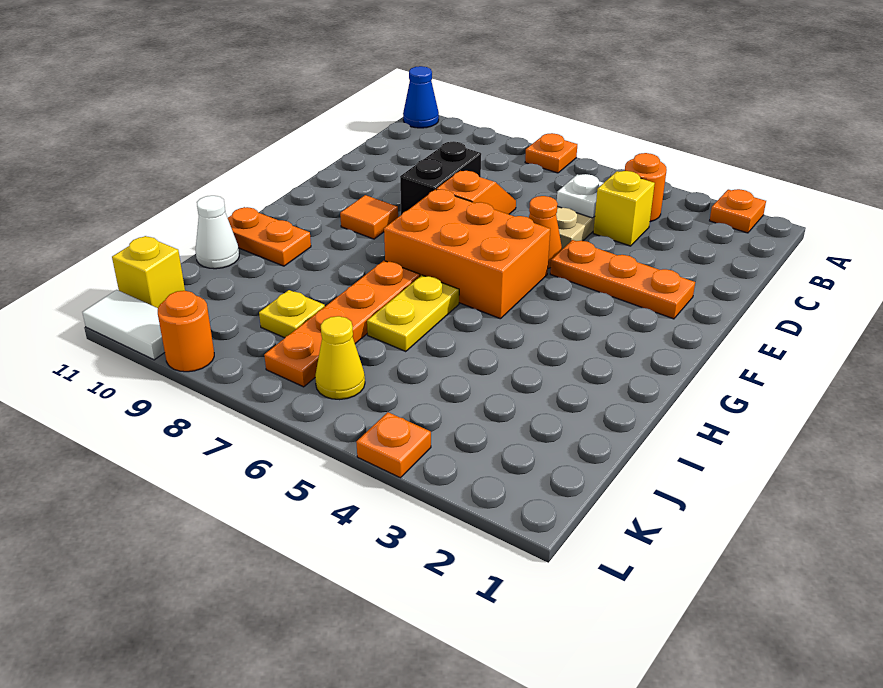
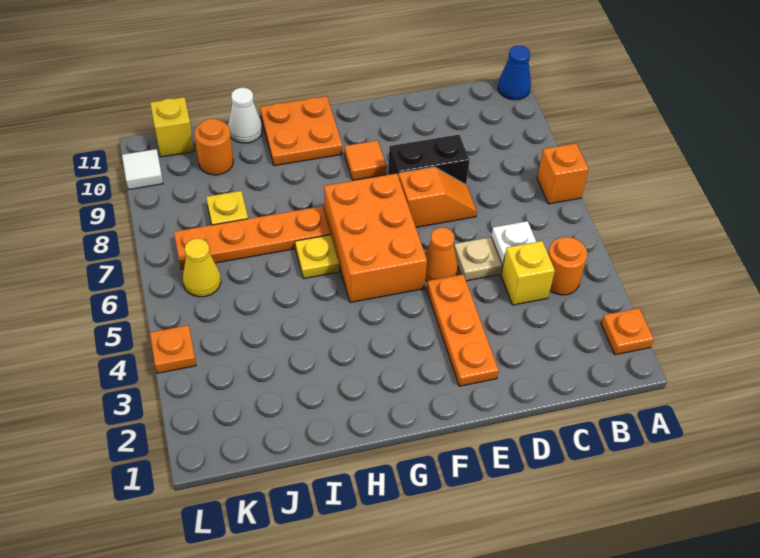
orange 1x1 plate [525,133,577,173] -> orange 1x1 brick [537,143,589,204]
yellow 1x2 plate [367,275,459,352] -> yellow 1x1 plate [295,235,339,279]
orange 1x2 plate [228,207,311,266] -> orange 2x2 plate [260,96,342,166]
orange 1x1 round brick [158,291,214,372] -> orange 1x1 round brick moved to [195,119,233,175]
white 1x2 tile [82,290,165,360] -> white 1x1 tile [122,149,163,190]

